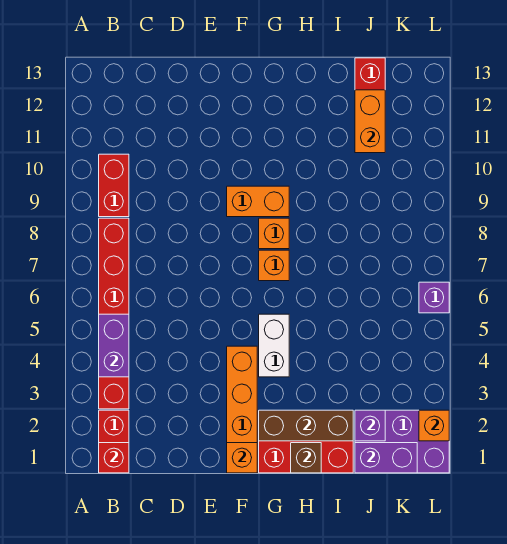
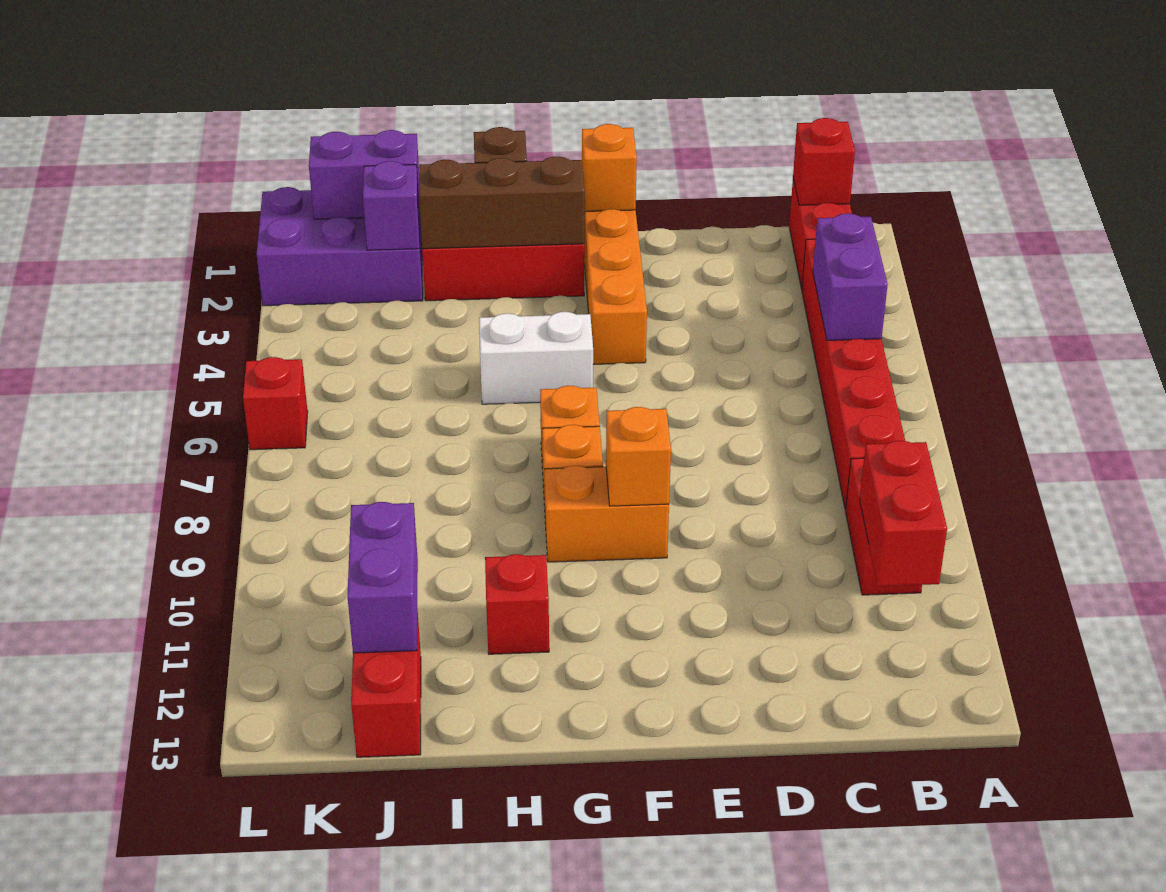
none -> red 1x2 brick [860,441,947,586]
white 1x2 brick [259,314,289,377] -> white 1x2 brick turned to [479,312,593,404]
none -> red 1x1 brick [485,554,549,654]
orange 1x2 brick [355,90,385,153] -> purple 1x2 brick [347,502,418,653]
orange 1x1 brick [419,410,449,441] -> orange 1x1 brick moved to [606,407,671,506]
purple 1x1 brick [419,282,449,313] -> red 1x1 brick [243,357,308,450]

